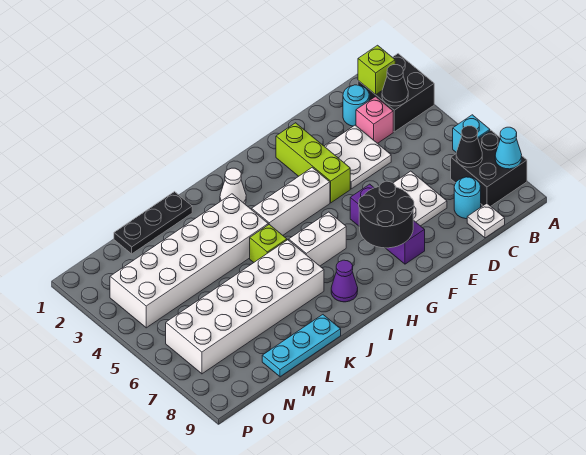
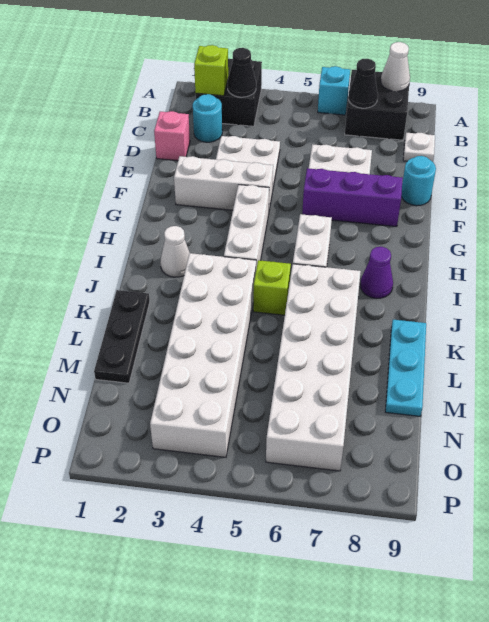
cyan 1x1 cone [495,127,522,169] -> white 1x1 cone [381,42,410,91]
pink 1x1 brick [356,97,393,143] -> pink 1x1 brick moved to [154,111,190,161]
cyan 1x1 round brick [454,177,481,219] -> cyan 1x1 round brick moved to [401,156,436,206]
lime 1x3 brick [276,123,350,203] -> white 1x3 brick [174,156,273,210]
black 2x2 round brick [359,181,414,248] -> none

